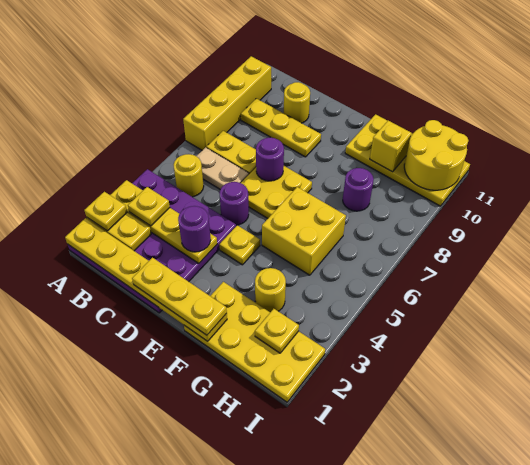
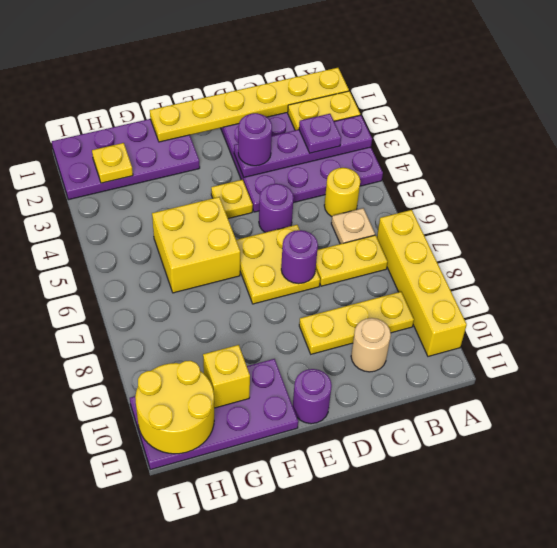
yellow 1x1 plate [85,192,127,231] -> none
yellow 1x4 plate [111,180,217,263] -> purple 1x4 plate [234,115,372,177]
yellow 1x1 plate [128,187,170,226] -> purple 1x1 plate [299,114,341,153]
tan 1x2 plate [197,147,249,189] -> tan 1x1 plate [331,208,375,244]
yellow 1x1 round brick [284,82,310,123] -> tan 1x1 round brick [351,318,391,372]
yellow 1x3 plate [132,258,227,335] -> none
yellow 2x4 plate [184,282,325,402] -> purple 2x4 plate [52,119,200,200]
yellow 2x4 plate [345,114,470,206] -> purple 2x4 plate [130,359,298,470]
yellow 1x1 round brick [255,268,286,312] -> none
purple 1x1 round brick [343,168,374,211] -> purple 1x1 round brick moved to [293,369,332,424]

